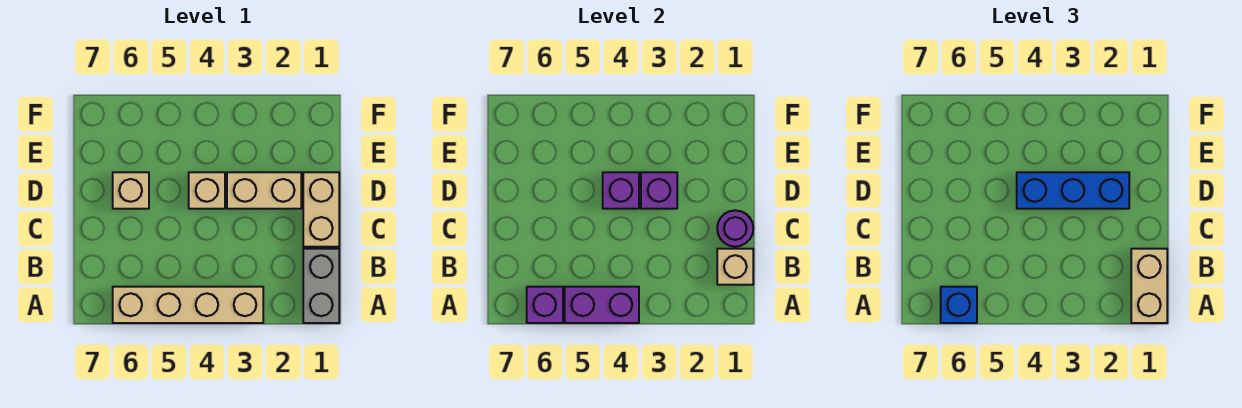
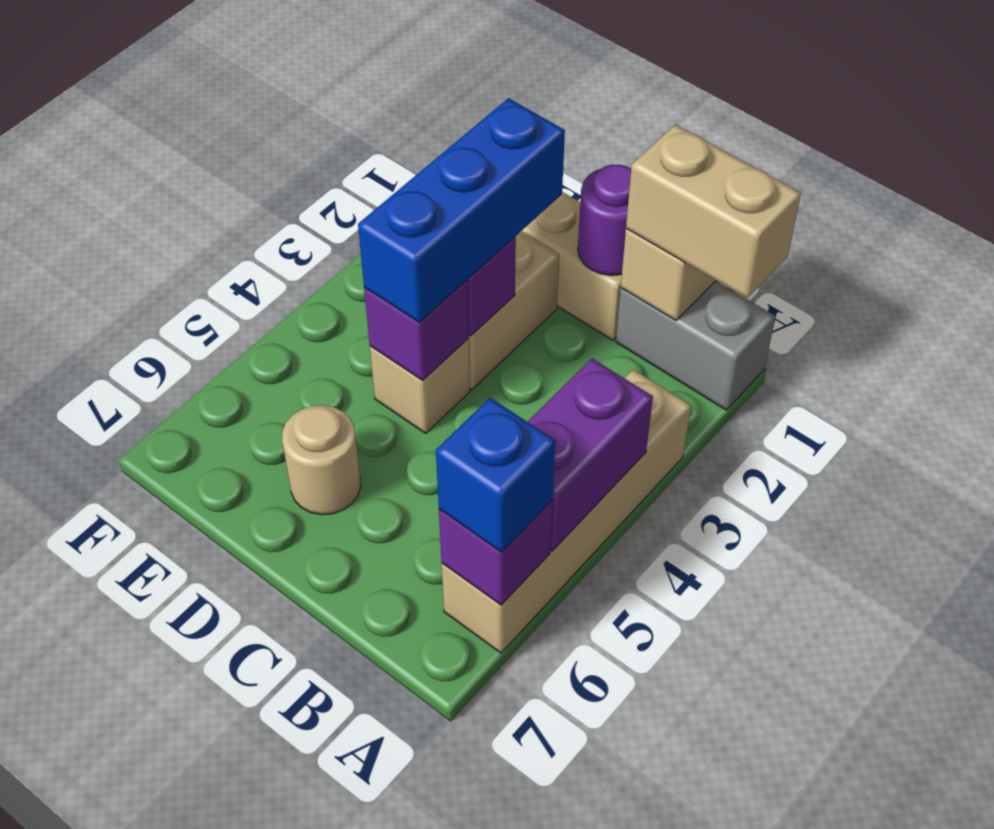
tan 1x1 brick [113,172,149,209] -> tan 1x1 round brick [282,405,361,515]

